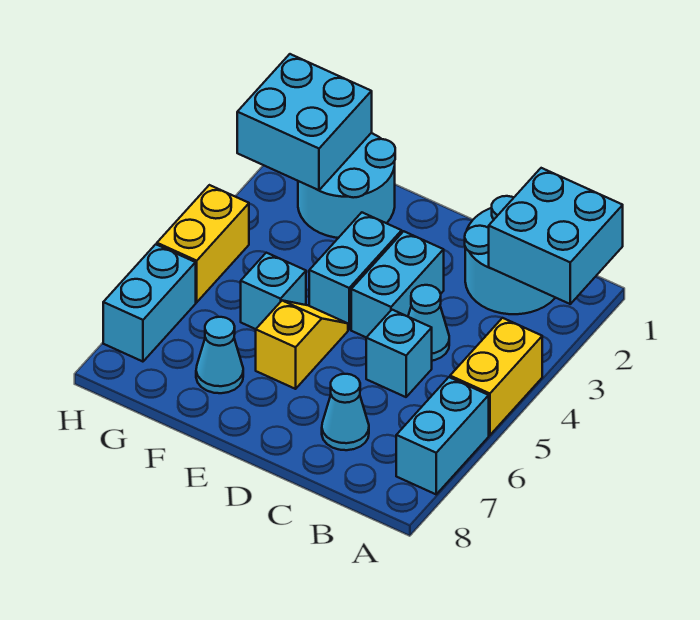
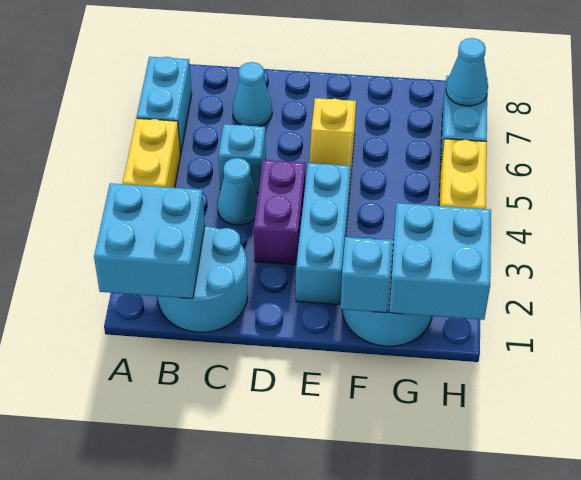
cyan 1x2 brick [351,231,444,337] -> purple 1x2 brick [254,160,306,265]
cyan 1x2 brick [309,212,402,329] -> cyan 1x3 brick [296,163,350,305]
cyan 1x1 brick [241,253,306,329] -> cyan 1x1 brick moved to [340,237,392,313]
cyan 1x1 cone [196,317,243,393] -> cyan 1x1 cone moved to [446,38,488,106]

